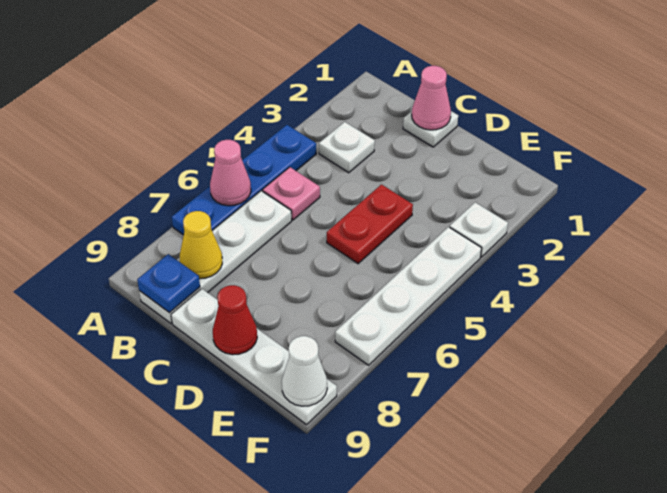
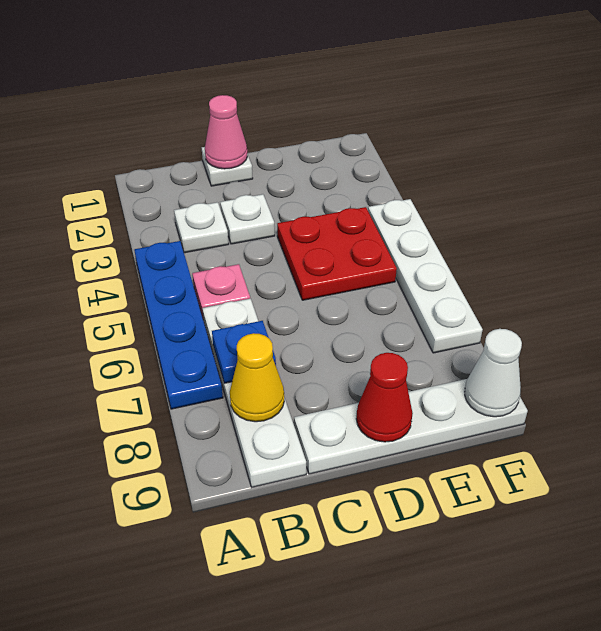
pink 1x1 cone [210,140,251,206] -> none
blue 1x1 plate [137,254,200,313] -> blue 1x1 plate moved to [212,321,276,383]
red 1x2 plate [327,185,413,264] -> red 2x2 plate [277,207,397,300]
white 1x1 plate [450,202,508,257] -> white 1x1 plate moved to [220,194,275,244]

